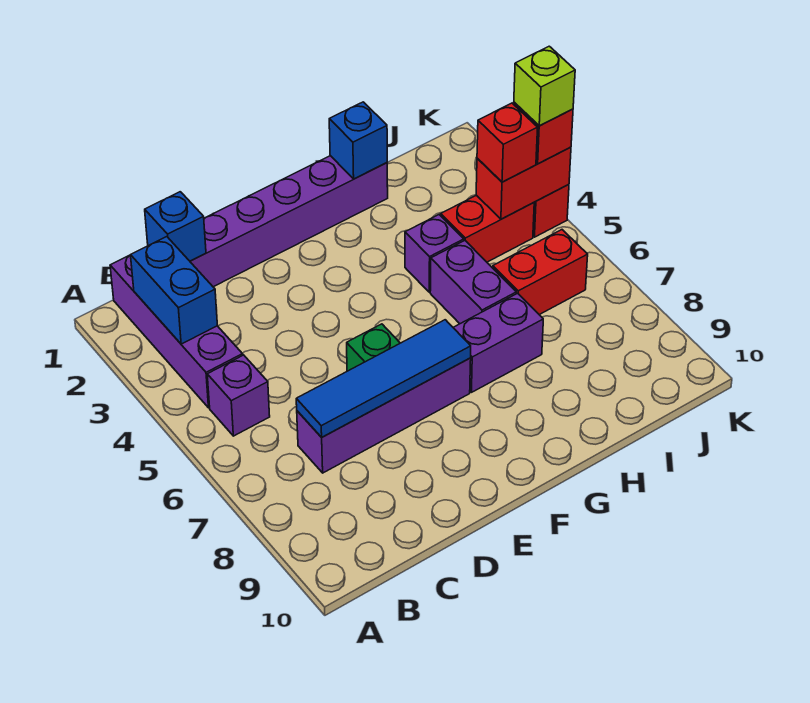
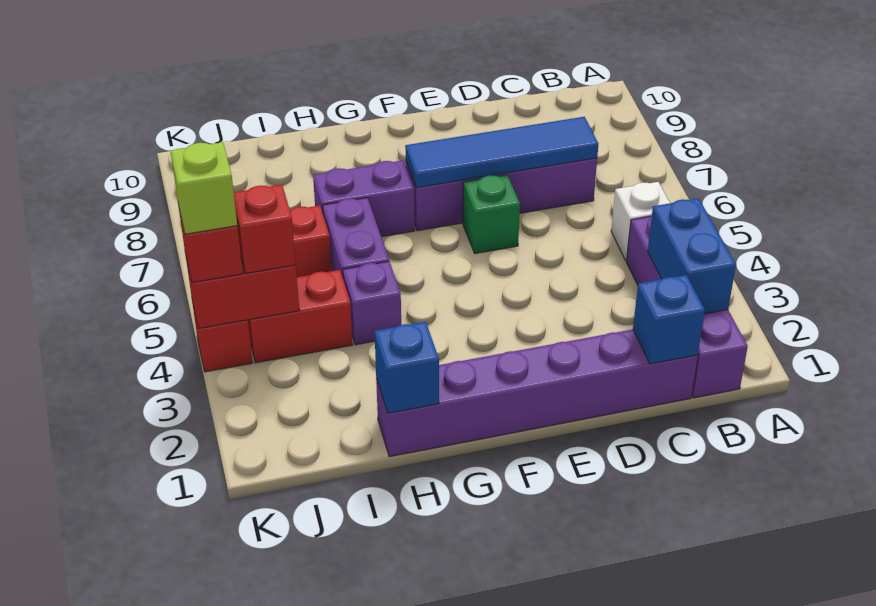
purple 1x1 brick [207,355,270,436] -> white 1x1 brick [611,182,670,261]

